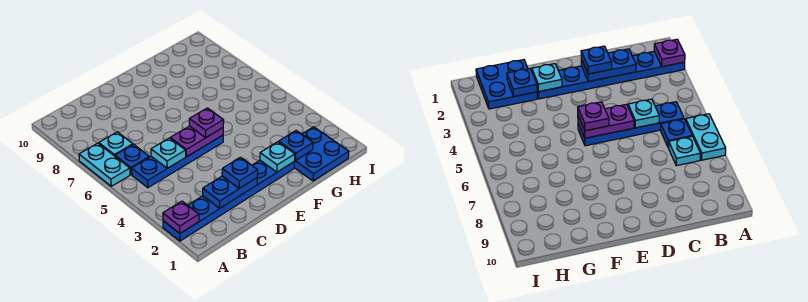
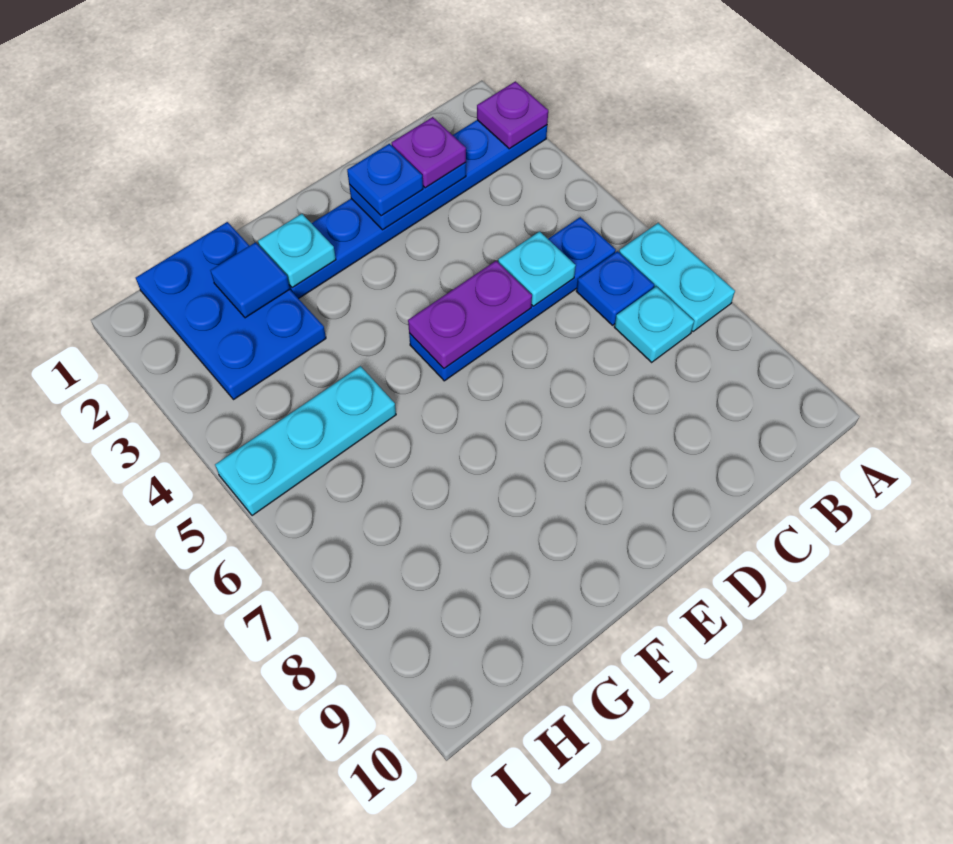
purple 1x1 plate [189,108,224,138] -> purple 1x1 plate moved to [392,117,466,188]
blue 2x2 plate [294,127,349,181] -> blue 2x3 plate [136,222,326,400]
blue 1x1 plate [279,131,313,160] -> blue 1x1 tile [210,242,290,318]
none -> cyan 1x3 plate [215,366,396,516]

